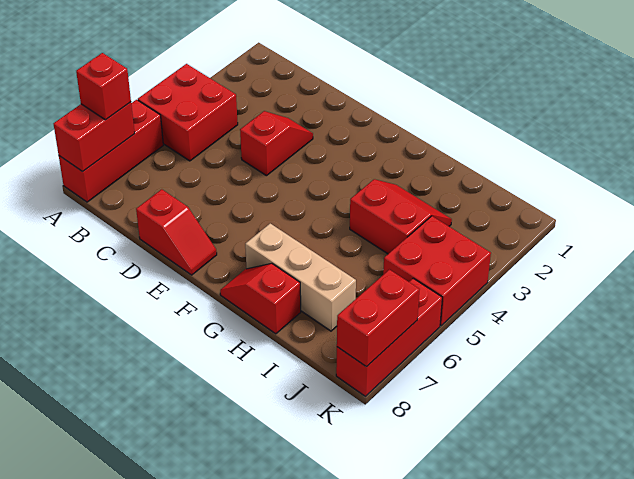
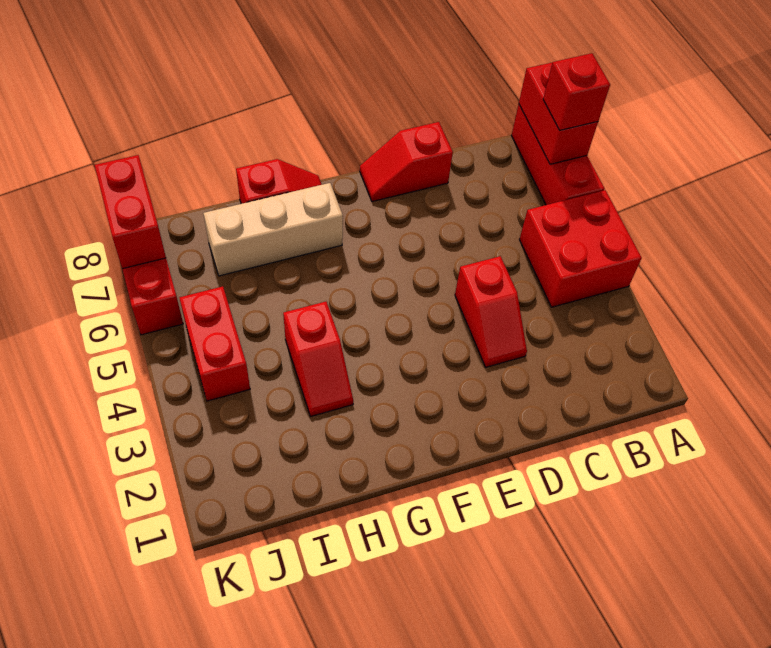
red 2x2 slope [350,179,452,254] -> red 1x2 slope [283,302,353,416]
red 2x2 brick [383,216,491,326] -> red 1x2 brick [180,286,250,401]

